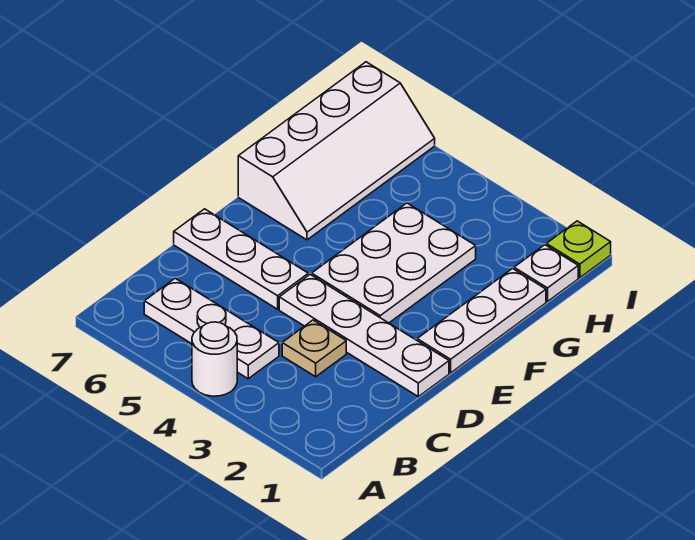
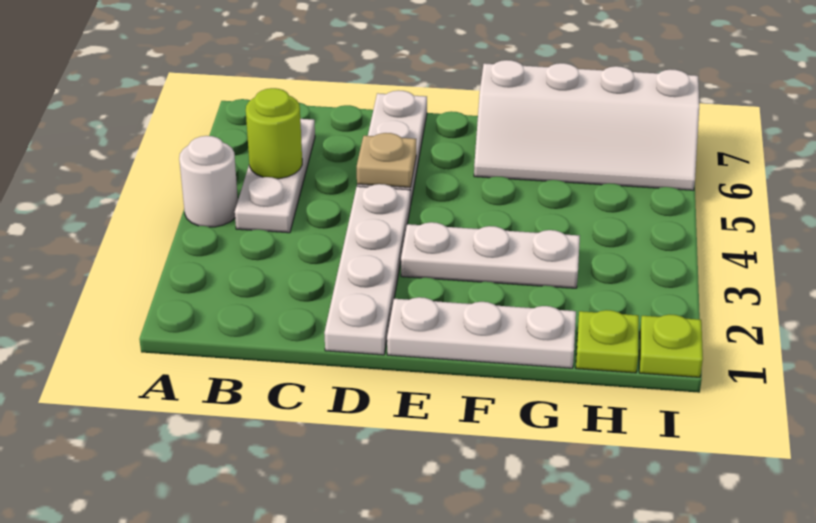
none -> lime 1x1 round brick [246,88,302,179]
tan 1x1 plate [282,320,346,377] -> tan 1x1 plate moved to [357,133,416,188]
white 2x3 plate [312,203,476,323] -> white 1x3 plate [401,222,580,288]
white 1x1 plate [514,245,578,301] -> lime 1x1 plate [576,310,639,373]

